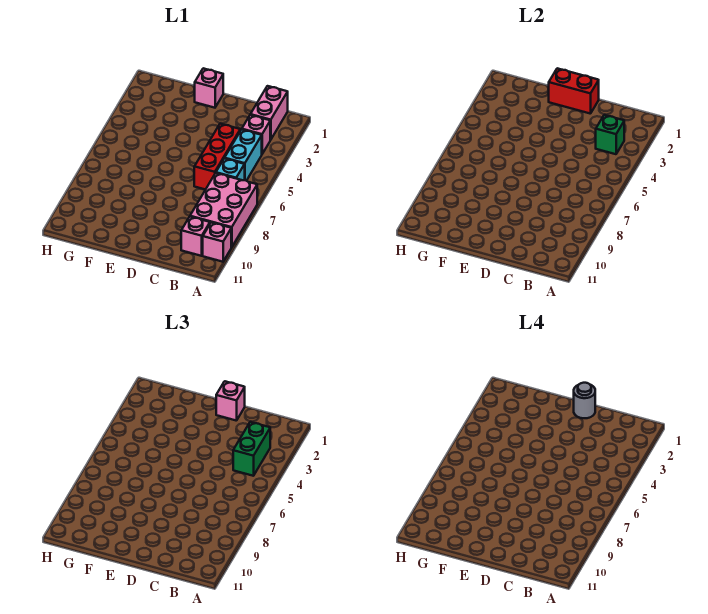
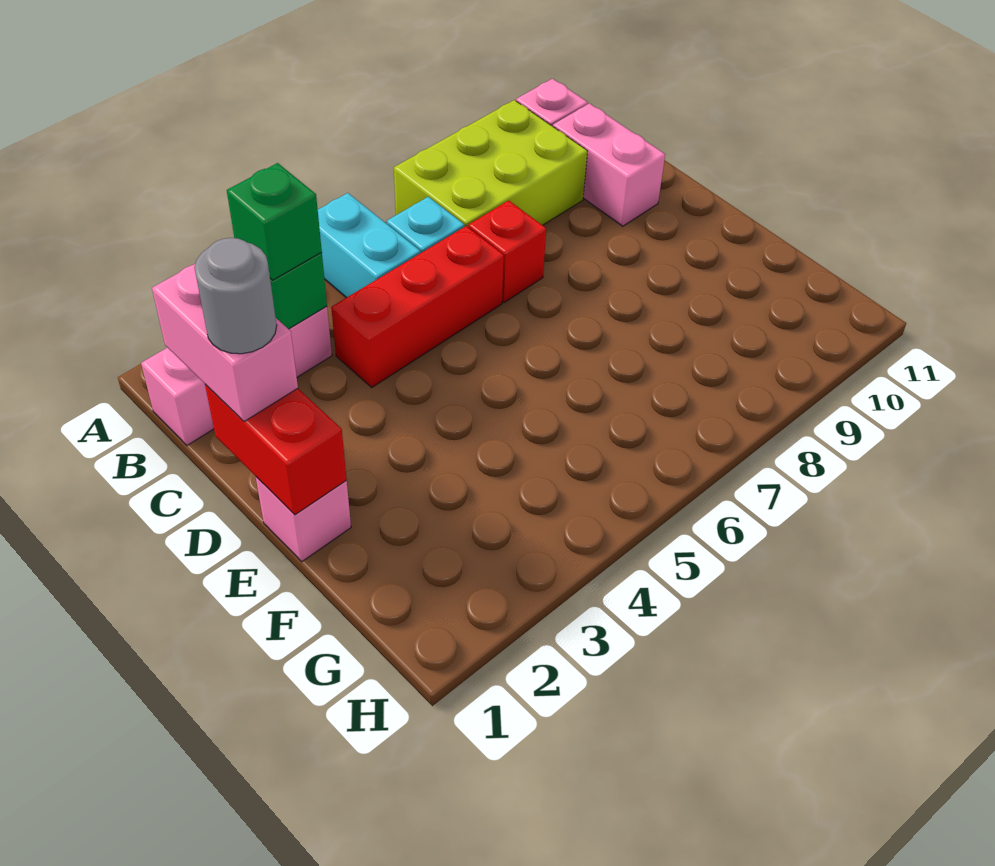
pink 2x3 brick [190,173,257,247] -> lime 2x3 brick [394,100,587,227]
green 1x2 brick [233,422,270,476] -> green 1x1 brick [227,163,322,280]
cyan 1x2 brick [225,129,262,181] -> cyan 1x2 brick turned to [318,193,420,298]
pink 1x1 brick [181,217,210,256] -> pink 1x2 brick [553,103,665,226]
none -> red 1x1 brick [468,200,546,302]
pink 1x1 brick [216,381,245,421] -> pink 1x2 brick [152,264,298,422]

